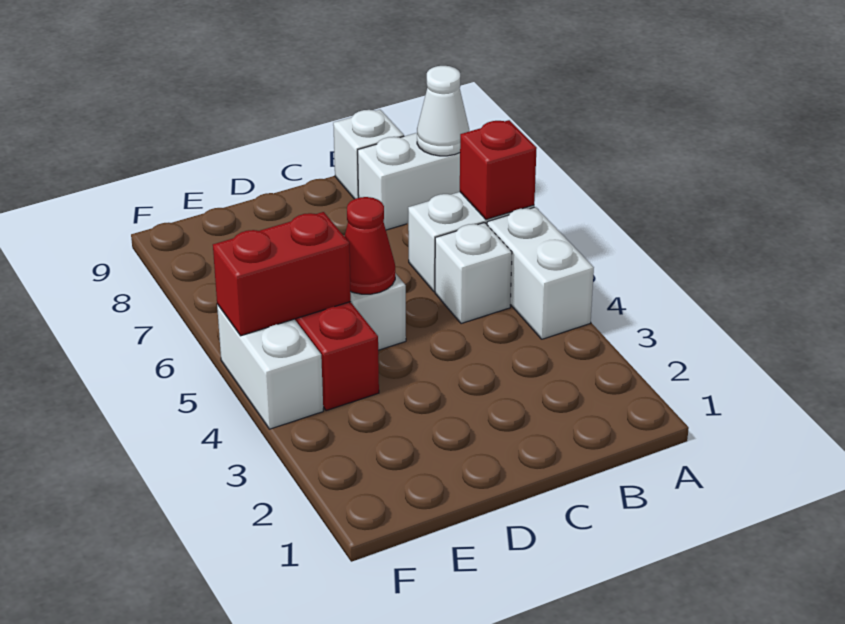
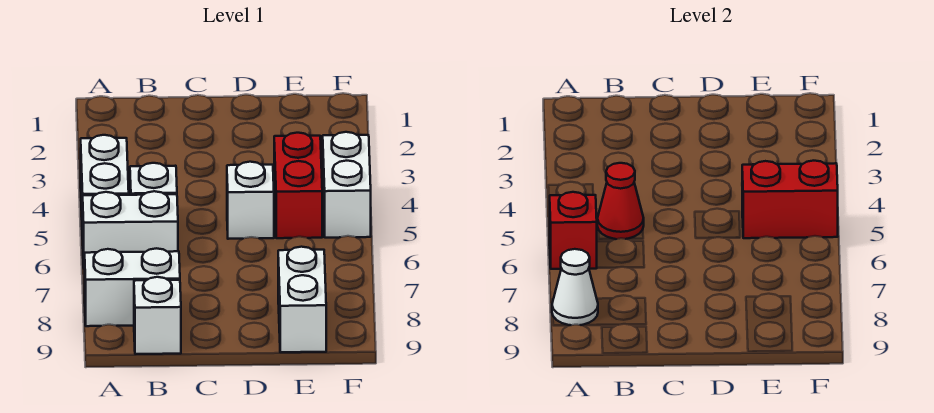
red 1x1 cone [345,197,395,294] -> red 1x1 cone moved to [597,163,644,239]
none -> white 1x2 brick [278,247,326,352]

